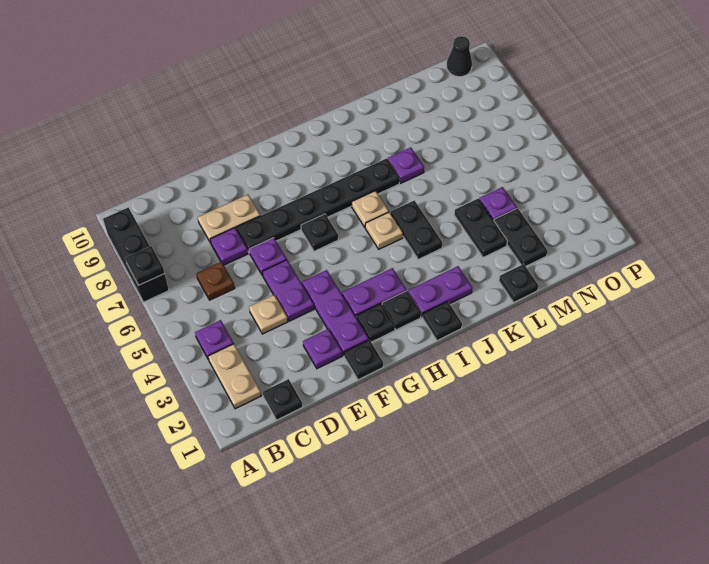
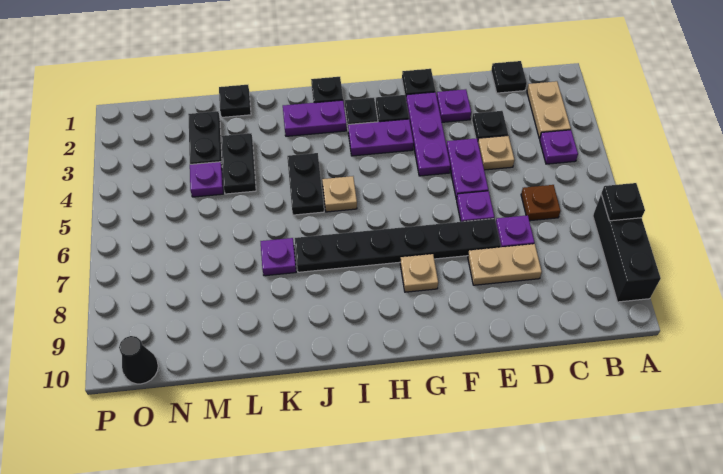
black 1x1 plate [301,214,338,251] -> black 1x1 plate moved to [472,111,508,140]
tan 1x1 plate [352,191,389,227] -> tan 1x1 plate moved to [400,254,438,292]

